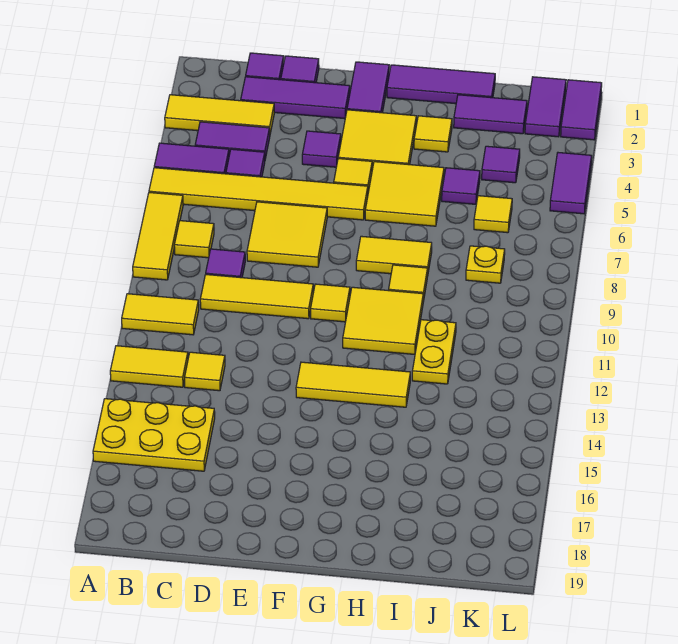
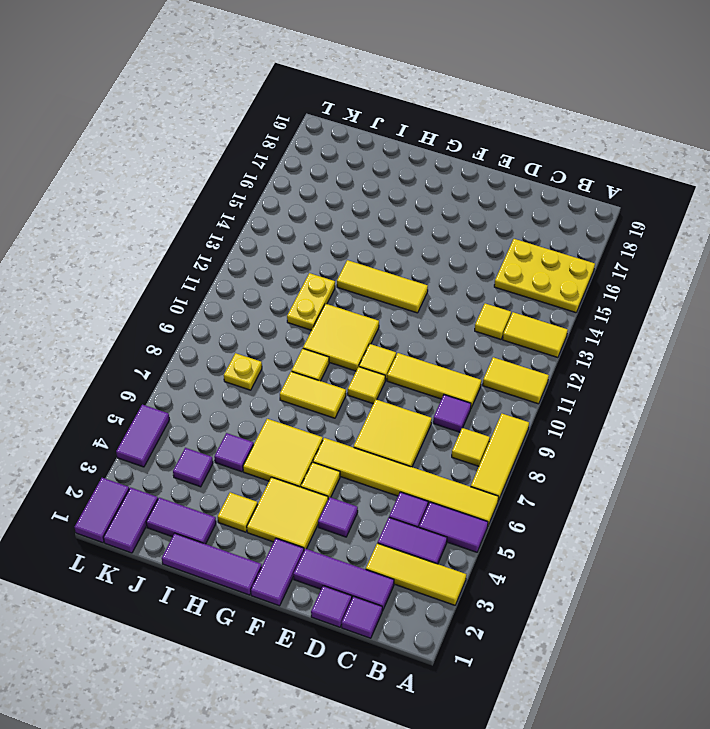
yellow 1x1 tile [474,196,512,233] -> yellow 1x1 tile moved to [348,367,385,404]

